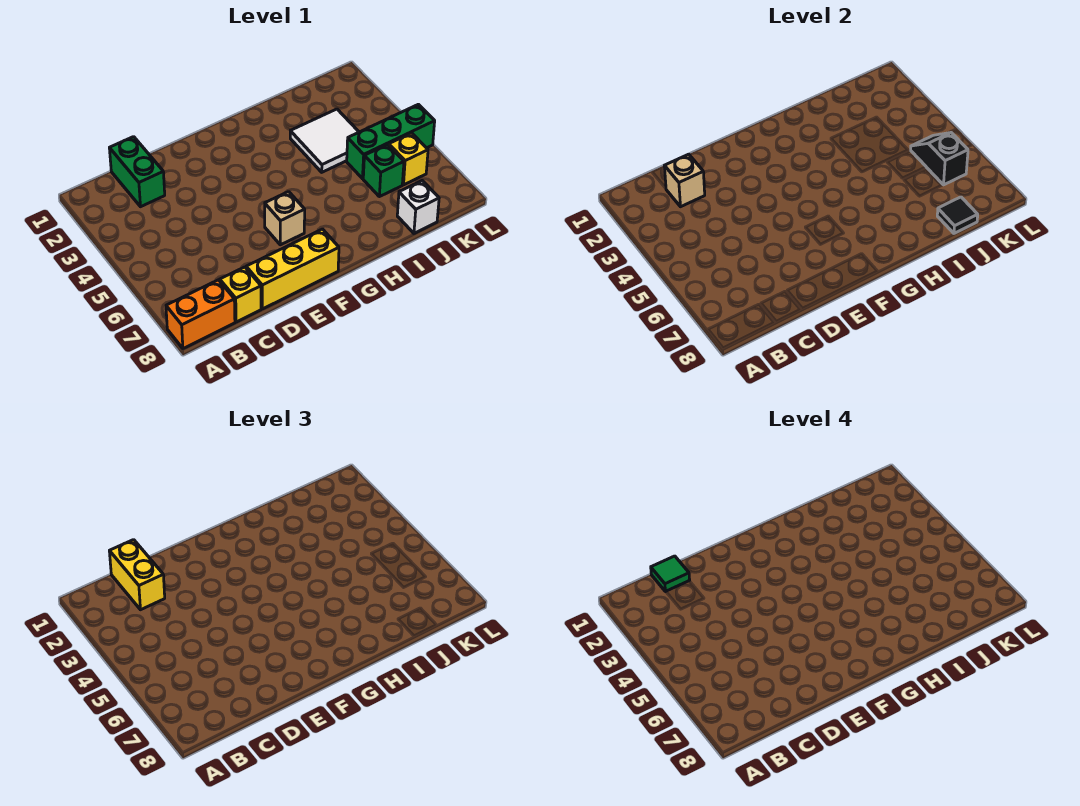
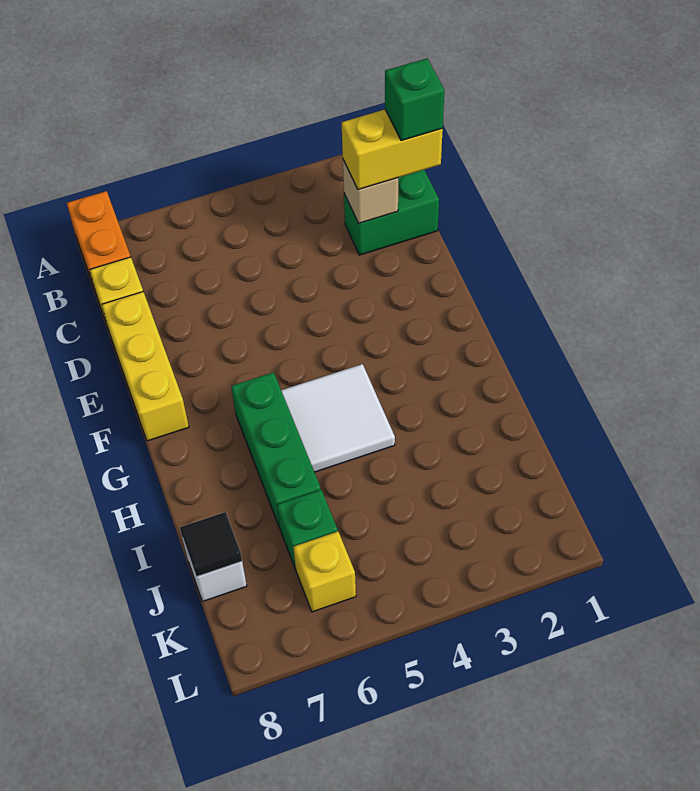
green 1x1 tile [651,556,690,592] -> green 1x1 brick [385,59,444,141]
tan 1x1 brick [265,192,305,245] -> none
white 2x2 tile [290,109,359,172] -> white 2x2 tile moved to [281,364,395,472]
green 1x3 brick [347,104,435,179] -> green 1x3 brick moved to [231,372,321,528]
black 1x2 slope [911,133,968,185] -> none

